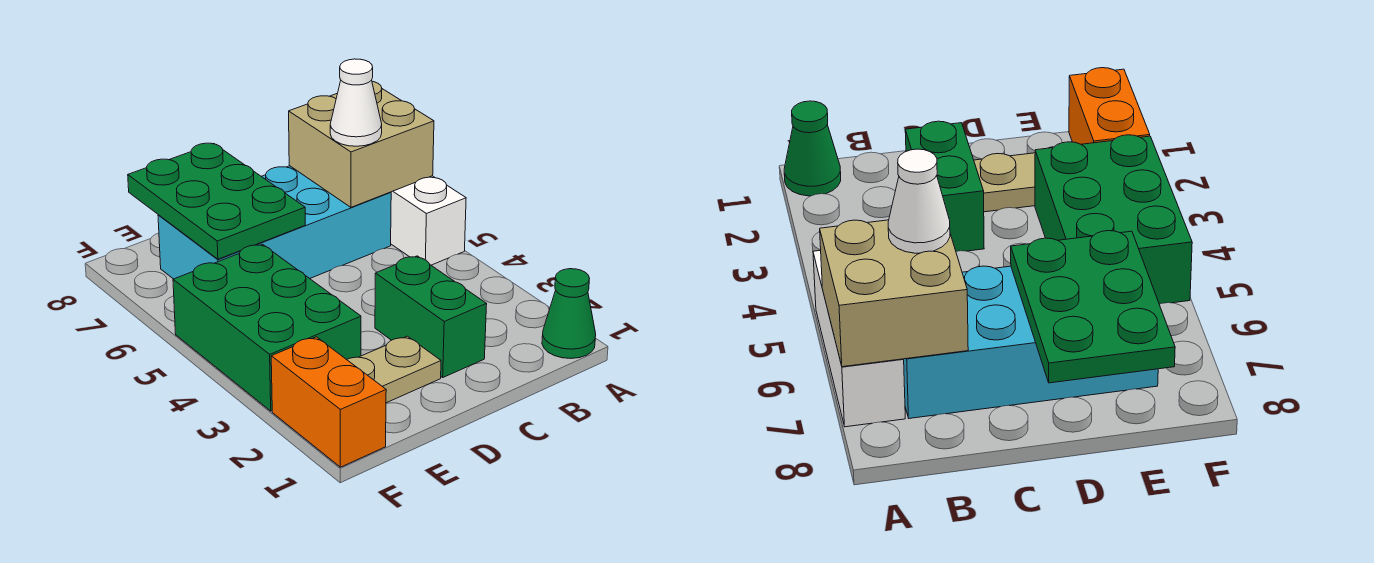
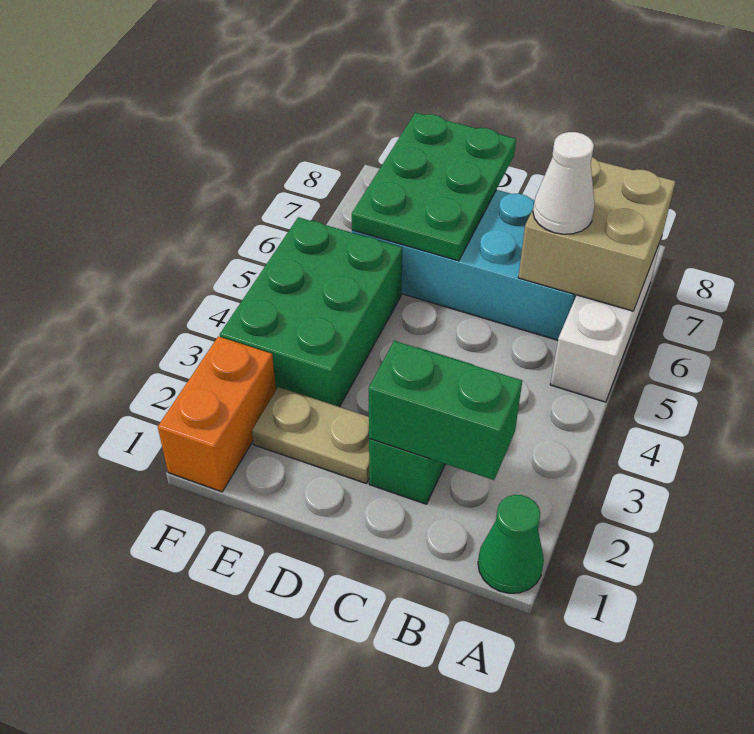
none -> green 1x2 brick [369,341,522,480]

